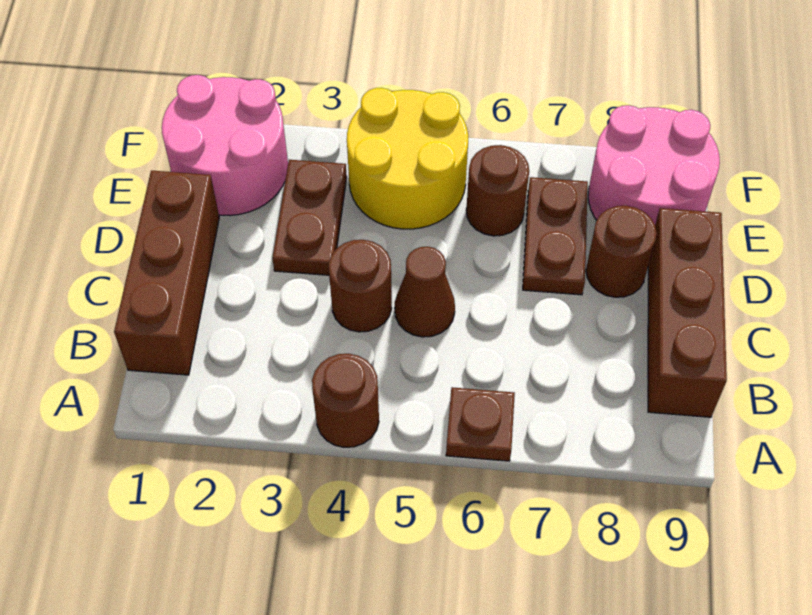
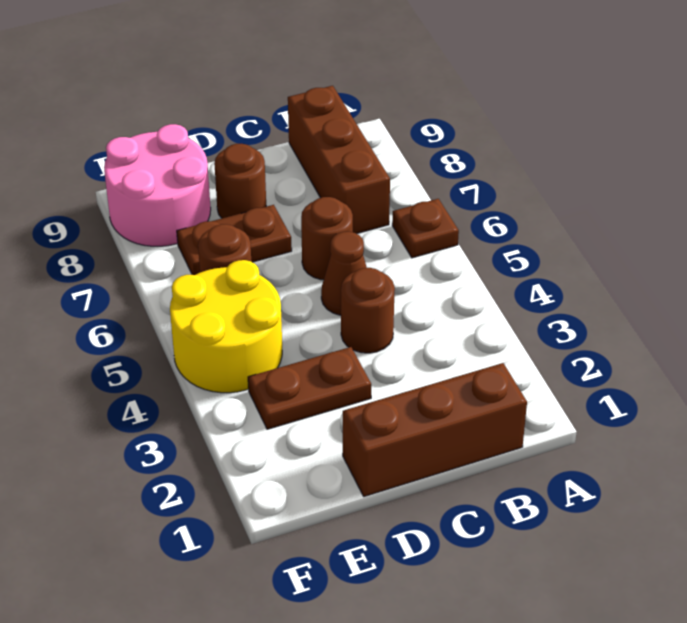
brown 1x1 round brick [312,354,379,447] -> brown 1x1 round brick moved to [301,197,353,280]
brown 1x3 brick [648,208,727,417] -> brown 1x3 brick turned to [288,86,390,234]
pink 2x2 round brick [162,75,288,216] -> none

